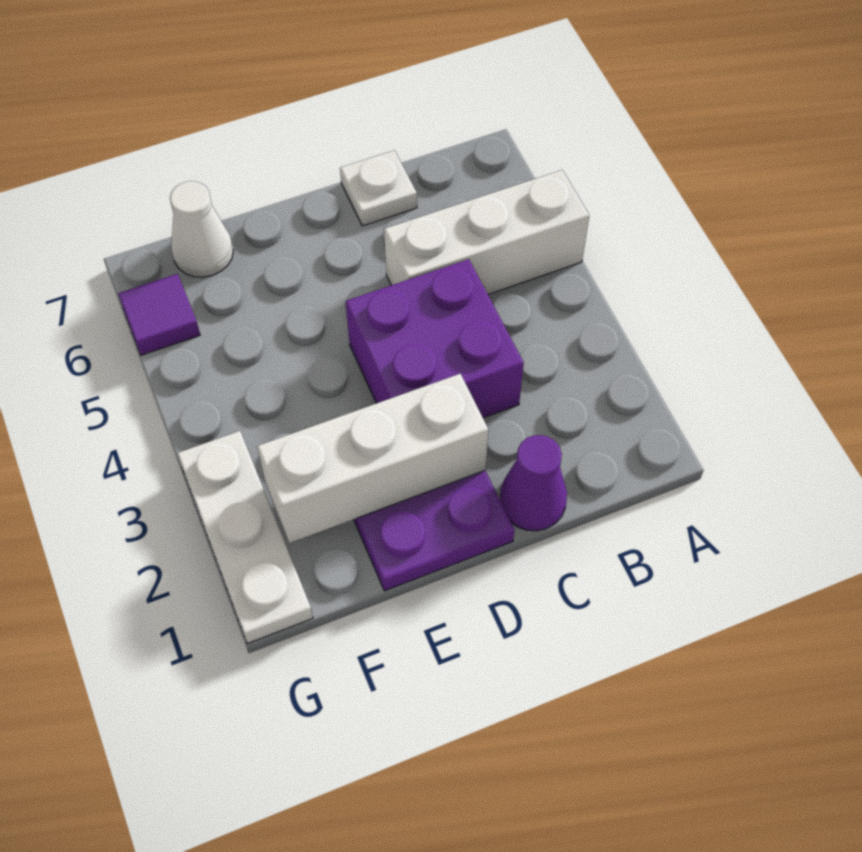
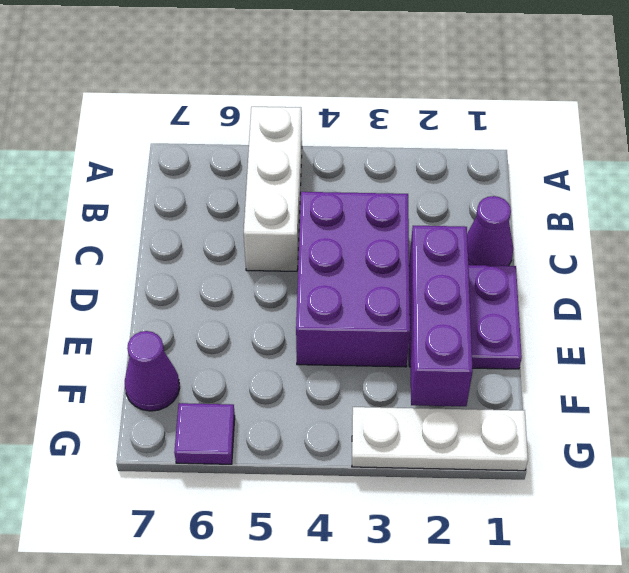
purple 2x2 brick [346,259,524,418] -> purple 2x3 brick [296,192,410,367]
white 1x1 plate [340,150,417,226] -> none
white 1x3 brick [257,374,489,543] -> purple 1x3 brick [409,226,473,406]
white 1x1 cone [170,181,233,277] -> purple 1x1 cone [125,331,180,411]

